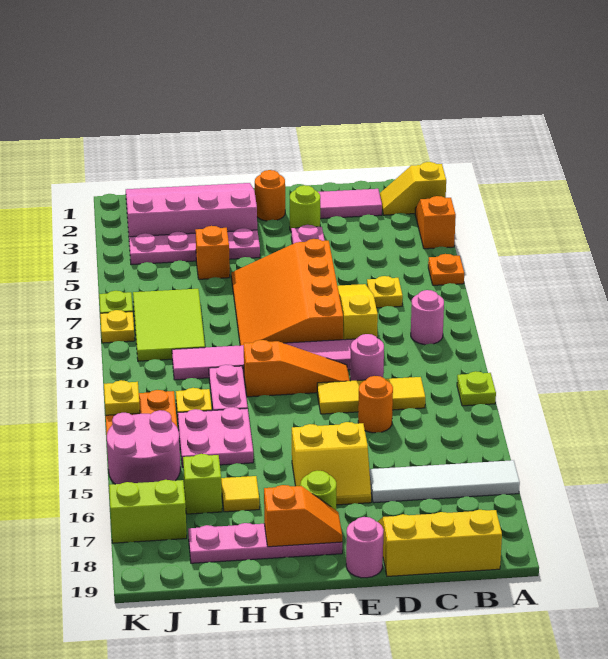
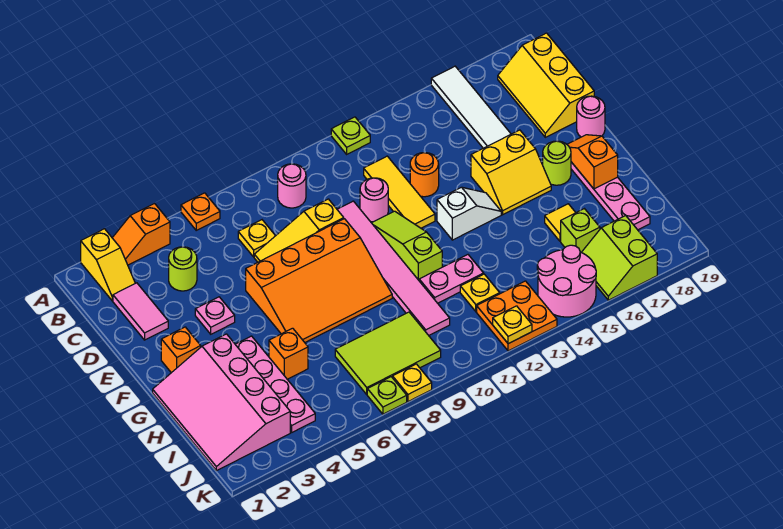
lime 1x1 round brick [290,185,320,231] -> lime 1x1 round brick moved to [169,247,197,291]
orange 1x3 slope [244,340,350,397] -> lime 1x3 slope [372,211,442,280]
yellow 2x2 slope [292,422,371,505] -> yellow 2x2 slope turned to [471,130,551,215]
orange 1x1 round brick [254,170,285,221] -> orange 1x1 brick [161,327,201,373]
none -> white 1x2 slope [437,187,501,240]
pink 2x2 plate [178,407,253,467] -> none

